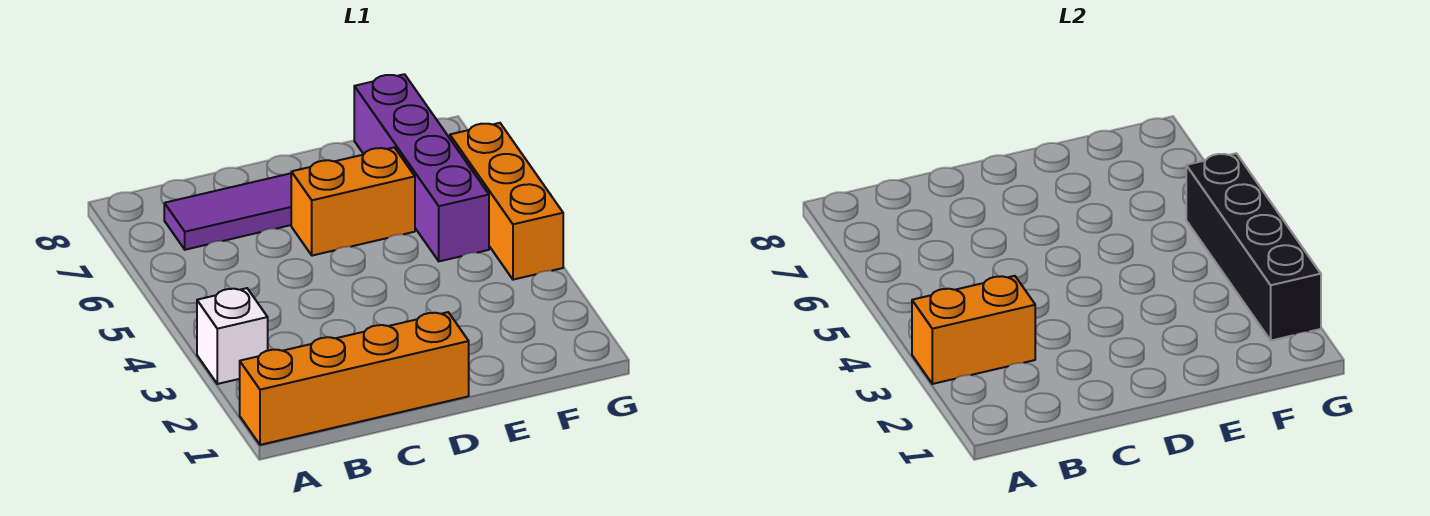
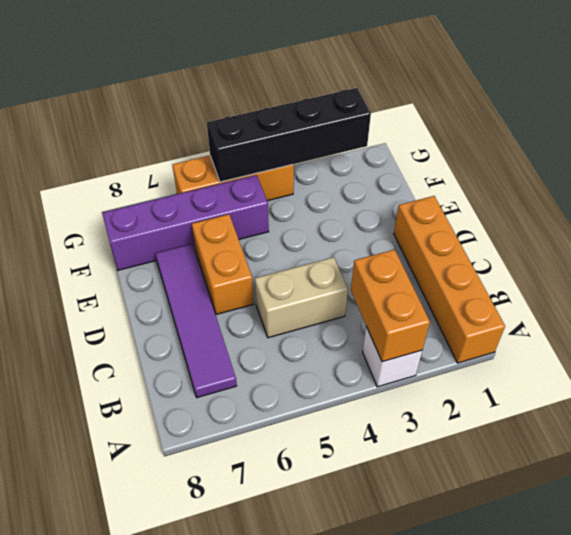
none -> tan 1x2 brick [255,257,348,338]

